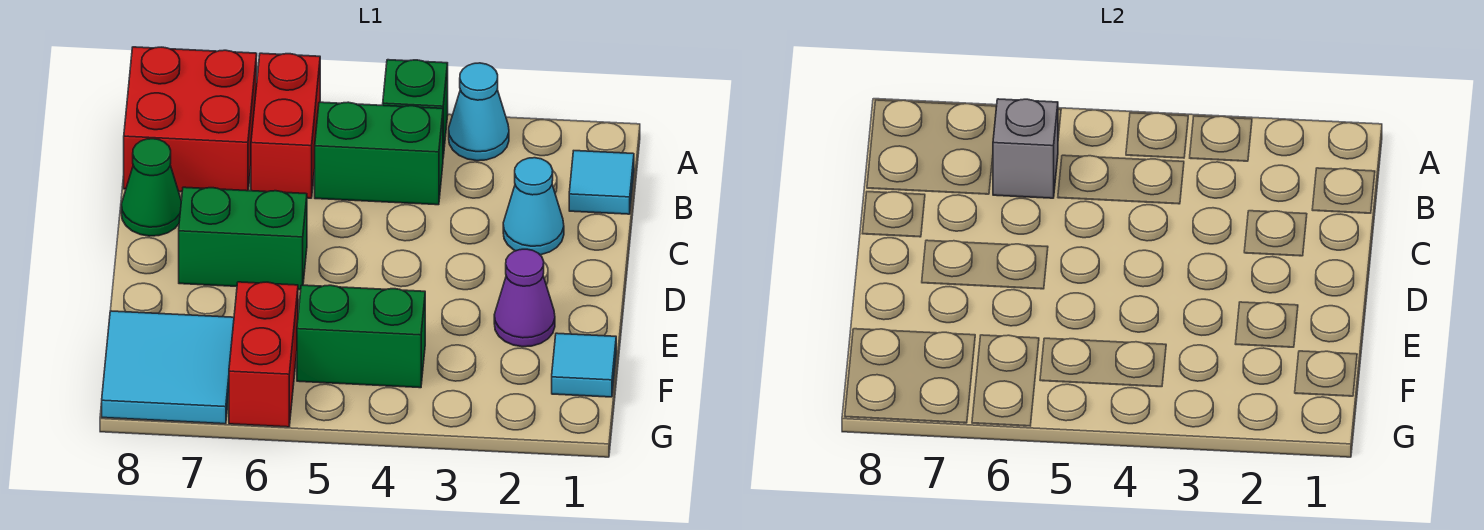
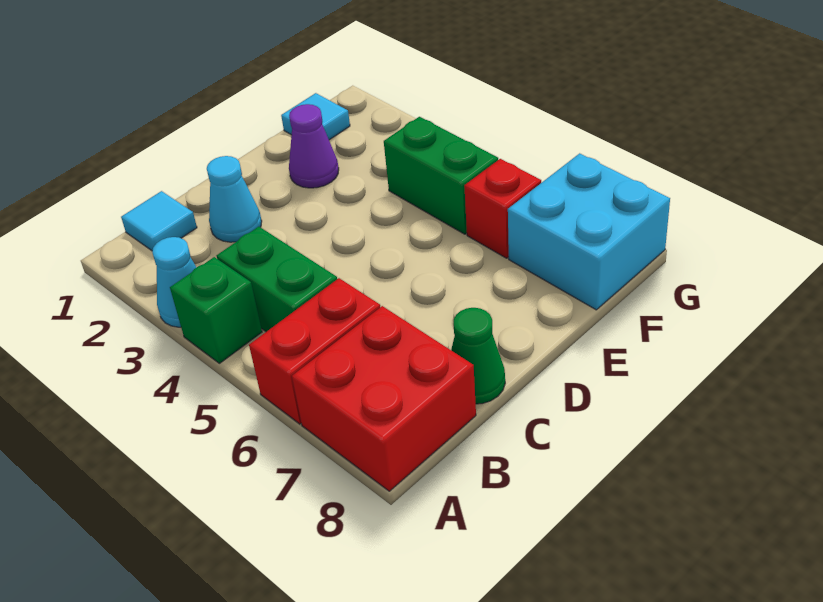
grey 1x1 brick [993,99,1058,198] -> none
green 1x2 brick [179,187,307,290] -> none
red 1x2 brick [229,282,298,427] -> red 1x1 brick [464,159,541,258]
cyan 2x2 tile [102,311,234,424] -> cyan 2x2 brick [508,153,670,310]

